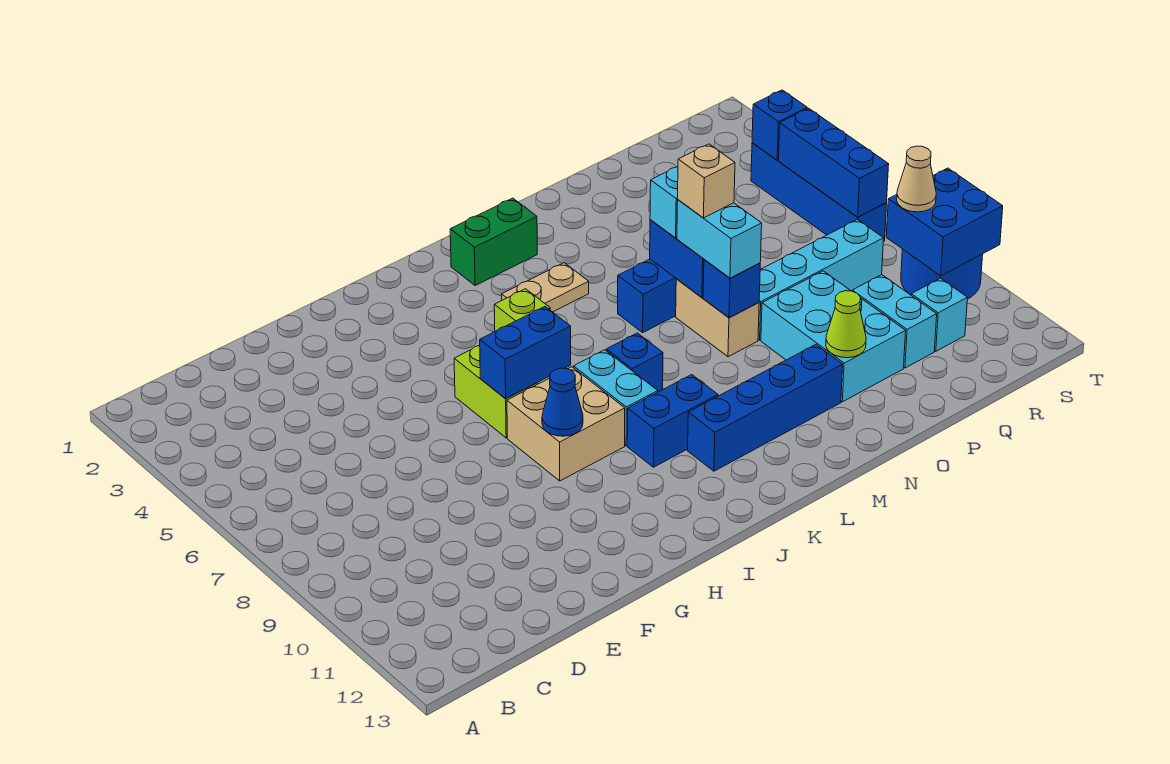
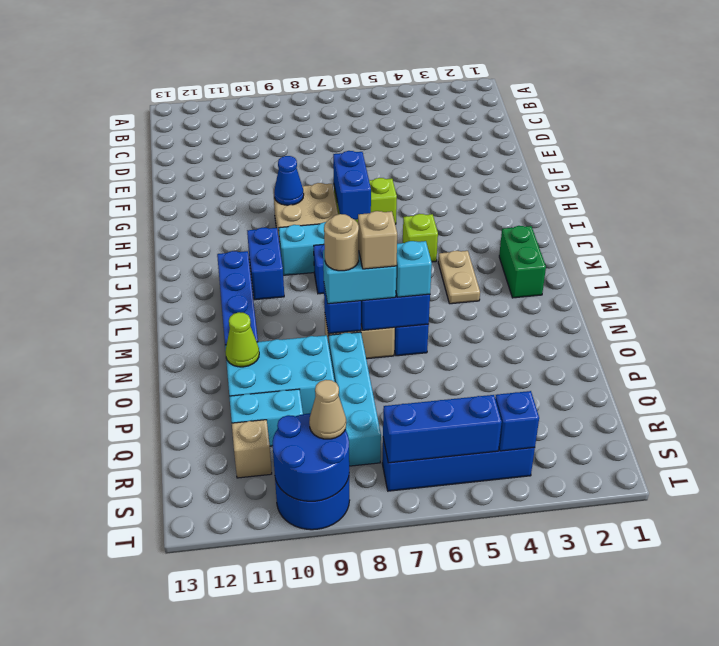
none -> tan 1x1 round brick [324,214,359,271]
cyan 1x1 brick [911,278,967,351] -> tan 1x1 brick [232,420,272,478]
blue 2x2 brick [886,168,1003,276] -> blue 2x2 round brick [273,414,349,501]

